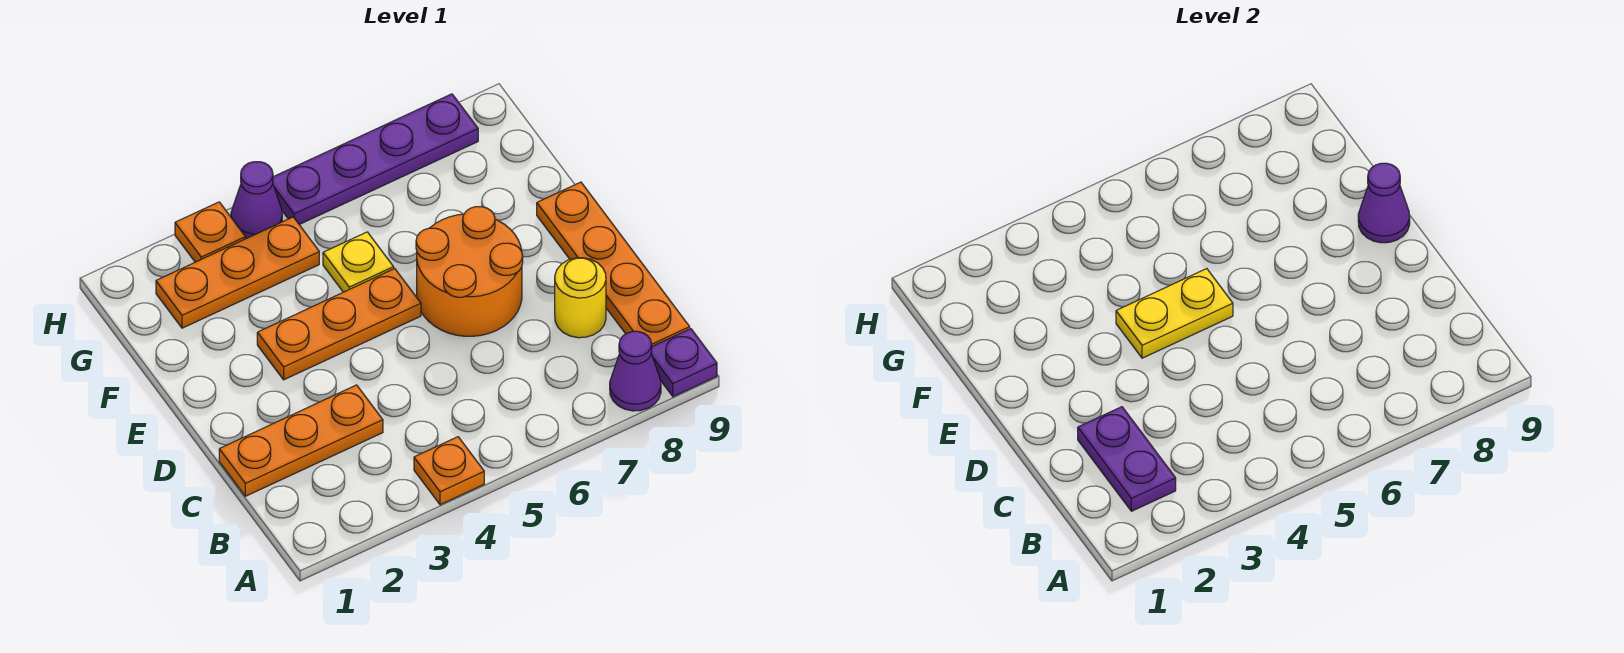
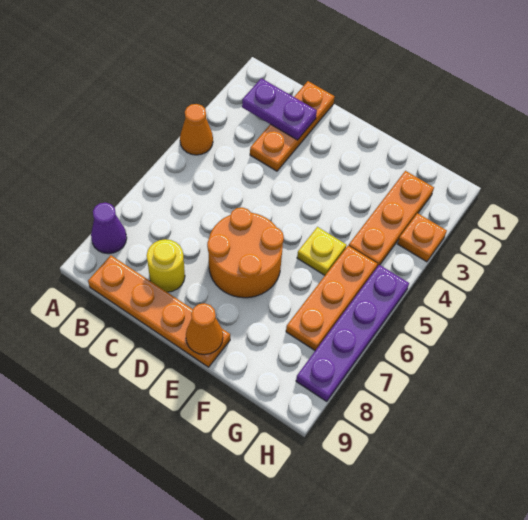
orange 1x1 plate [414,437,484,505] -> orange 1x1 cone [180,104,213,155]
purple 1x1 plate [651,329,717,397] -> none
orange 1x3 plate [257,269,421,380] -> orange 1x3 plate moved to [286,246,377,350]
yellow 1x2 plate [1116,269,1233,358] -> none
purple 1x1 cone [1358,163,1410,243] -> orange 1x1 cone [186,303,223,355]
purple 1x1 cone [231,162,282,239] -> none

